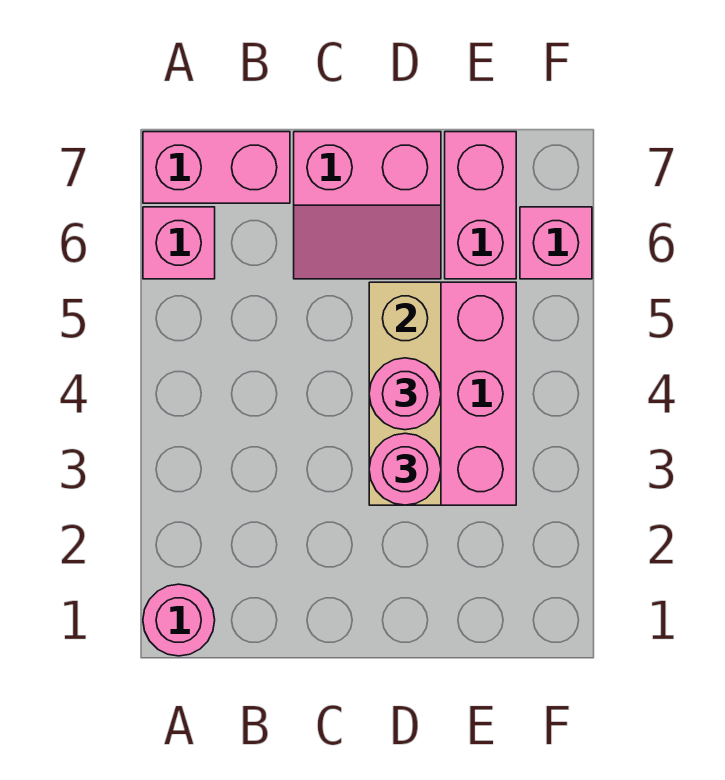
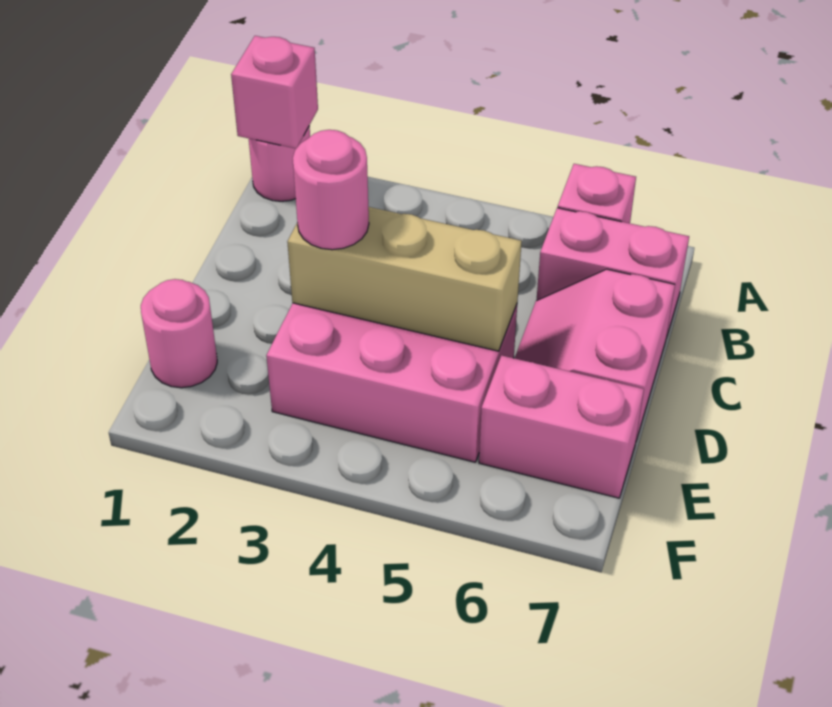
pink 1x2 brick [143,132,290,203] -> pink 1x2 brick turned to [536,208,689,337]
pink 1x1 round brick [369,358,441,430] -> pink 1x1 round brick moved to [141,279,217,388]
pink 1x1 brick [520,207,592,279] -> pink 1x1 brick moved to [231,36,318,148]

